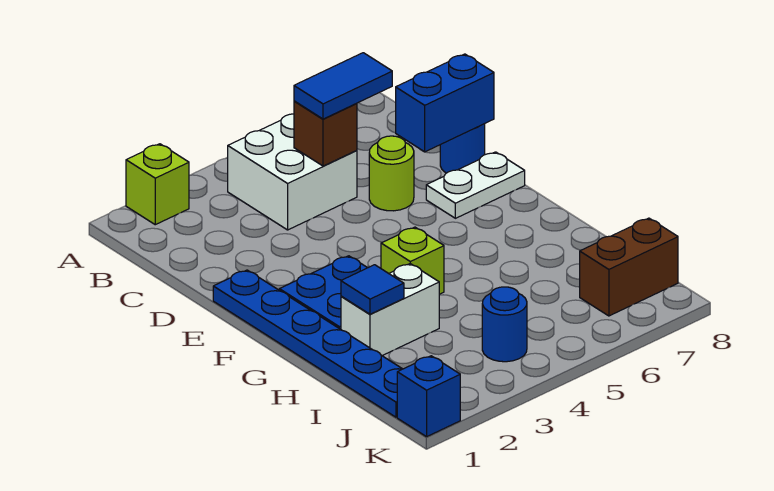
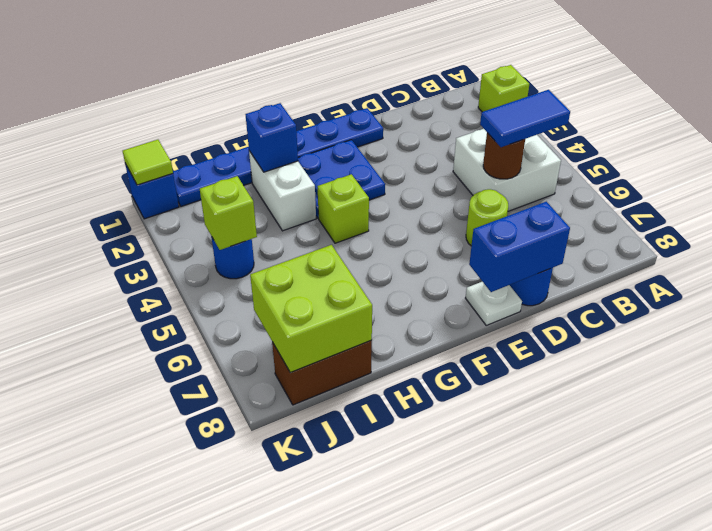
brown 1x1 brick [294,101,357,166] -> brown 1x1 round brick [483,133,525,179]
blue 1x2 tile [294,53,392,119] -> blue 1x2 tile turned to [480,90,570,147]
blue 1x2 brick [396,54,494,152] -> blue 1x2 brick turned to [469,202,570,292]
white 1x2 plate [426,152,525,218] -> white 1x1 plate [466,282,522,325]
blue 1x1 tile [341,265,404,314] -> blue 1x1 brick [246,103,298,172]
none -> lime 2x2 brick [250,245,372,373]
none -> lime 1x1 brick [200,176,257,250]
brown 1x2 brick [580,218,678,316] -> brown 1x2 brick turned to [272,340,372,405]
none -> lime 1x1 tile [123,140,173,185]

